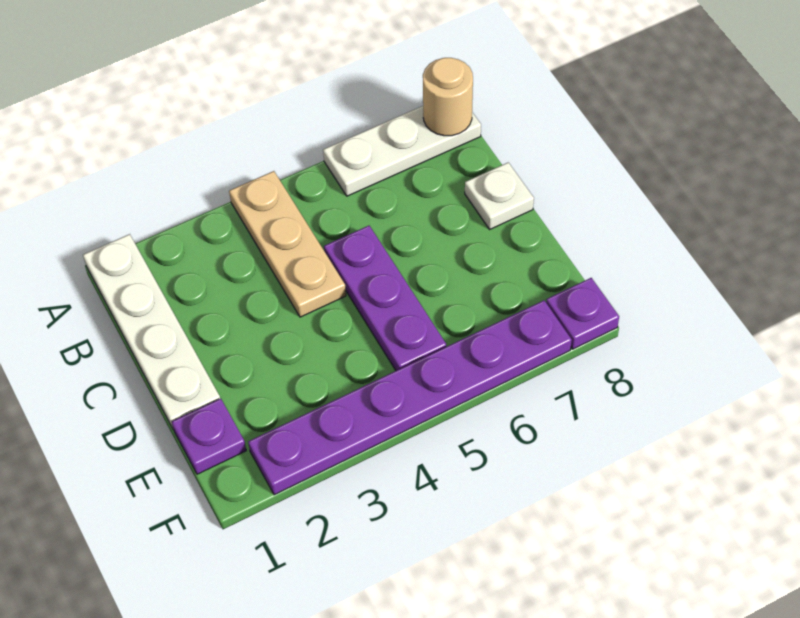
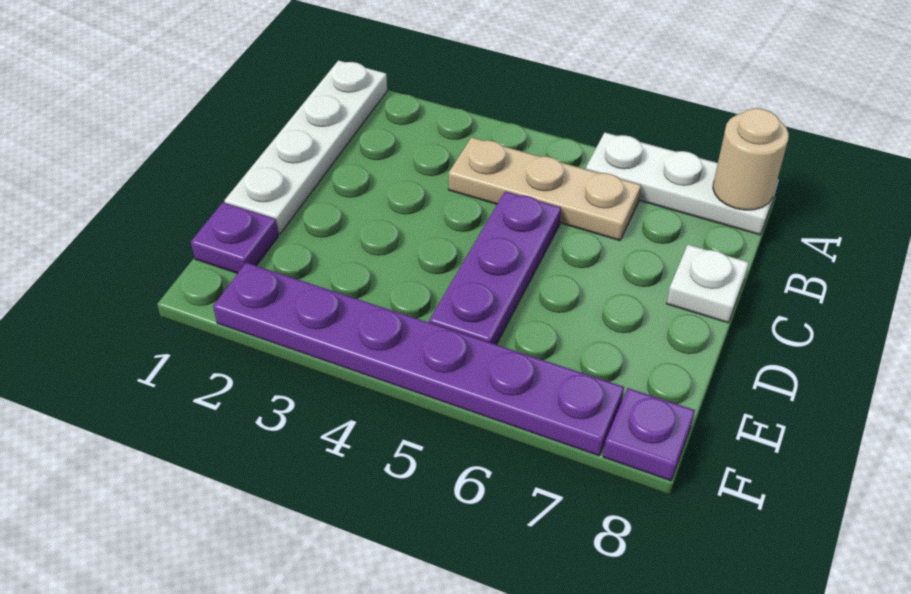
tan 1x3 plate [229,171,346,317] -> tan 1x3 plate turned to [449,137,641,241]

